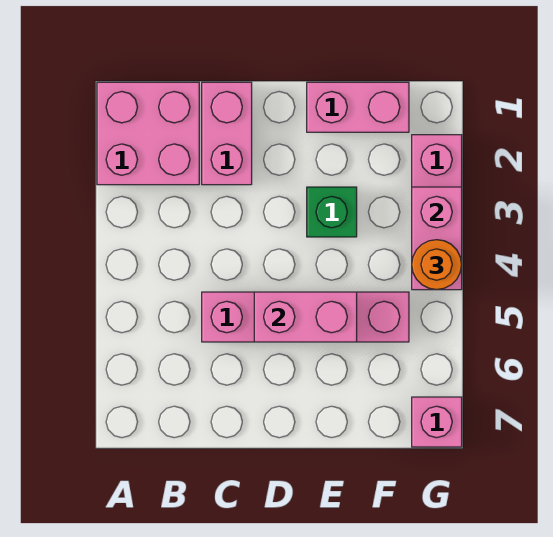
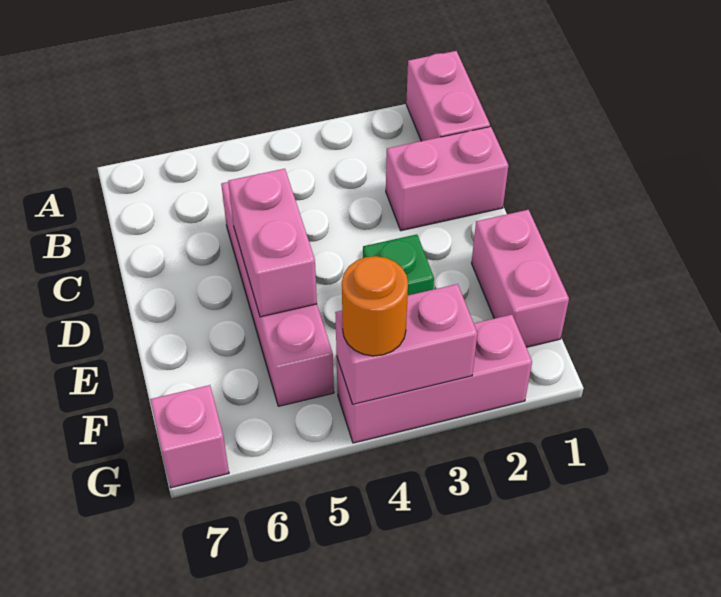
pink 2x2 brick [97,82,199,185] -> pink 1x2 brick [406,51,490,141]

